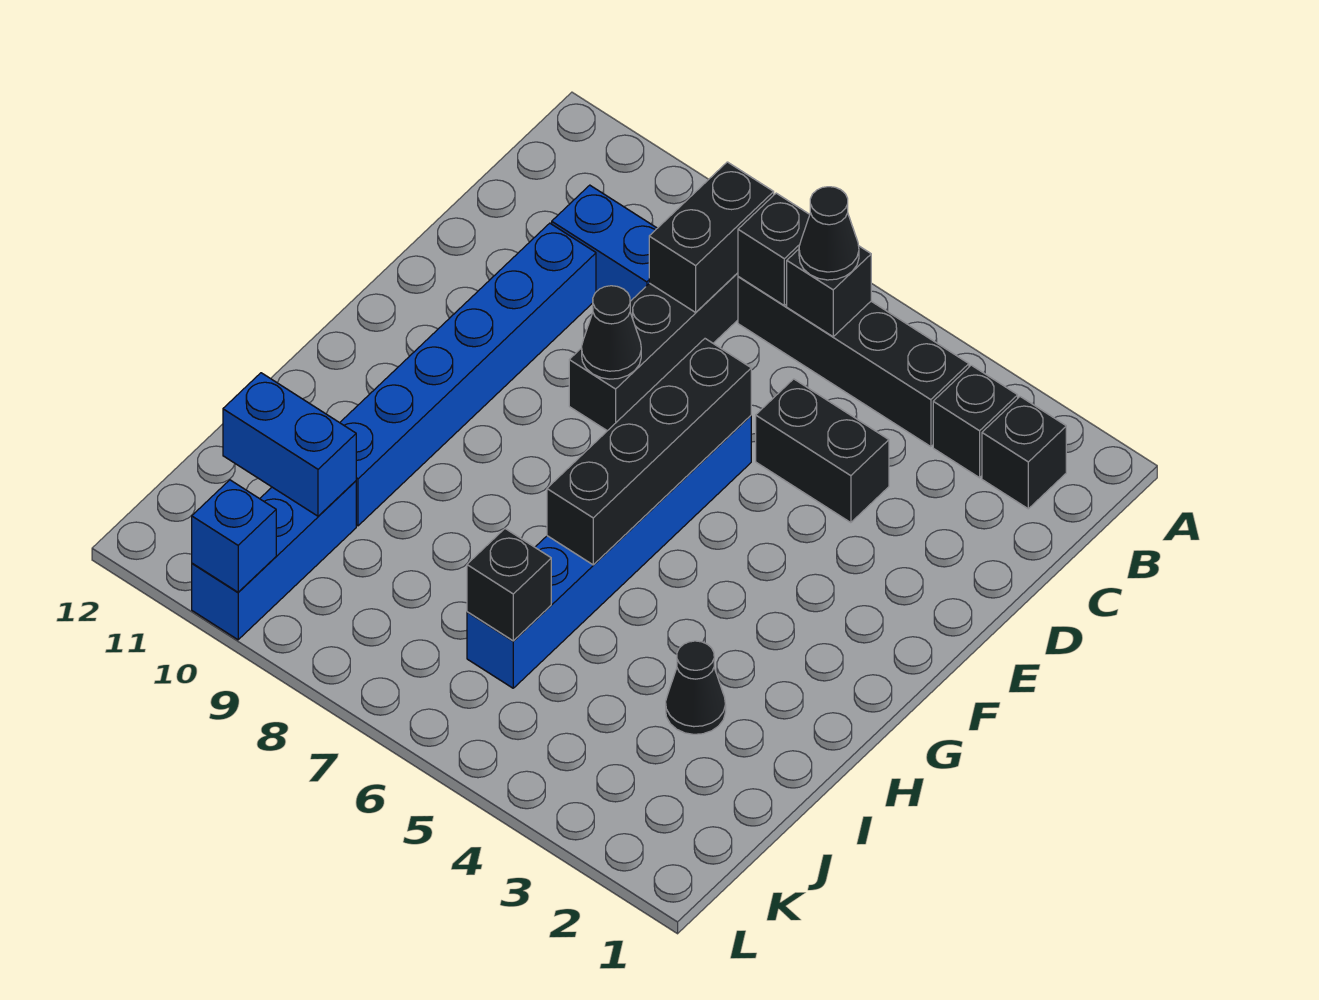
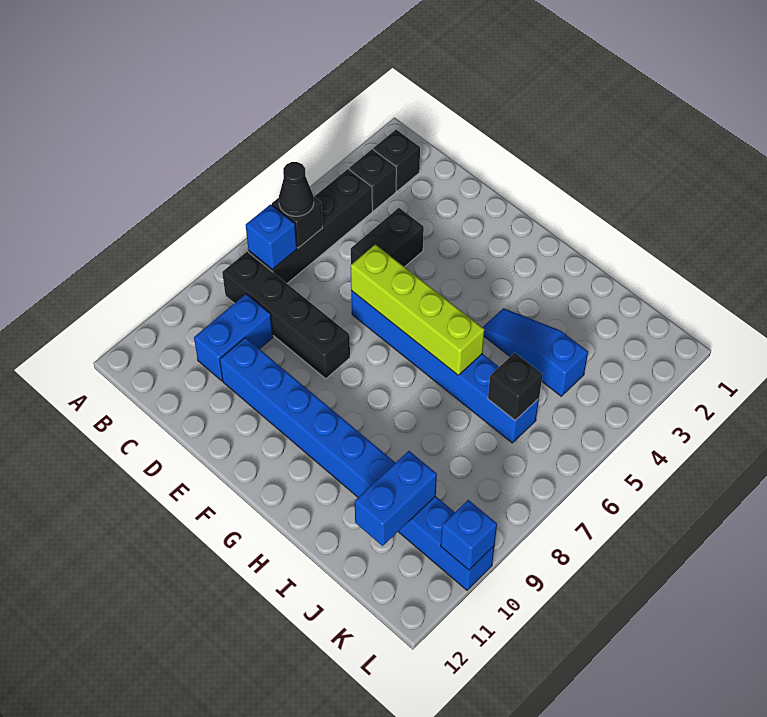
black 1x1 brick [738,193,810,305] -> blue 1x1 brick [246,204,297,270]
black 1x2 brick [649,162,774,312] -> none
black 1x4 brick [547,339,751,565] -> lime 1x4 brick [351,244,485,375]
black 1x1 cone [582,286,641,379] -> none
none -> blue 1x3 slope [482,308,588,396]
black 1x1 cone [666,641,726,734] -> none

